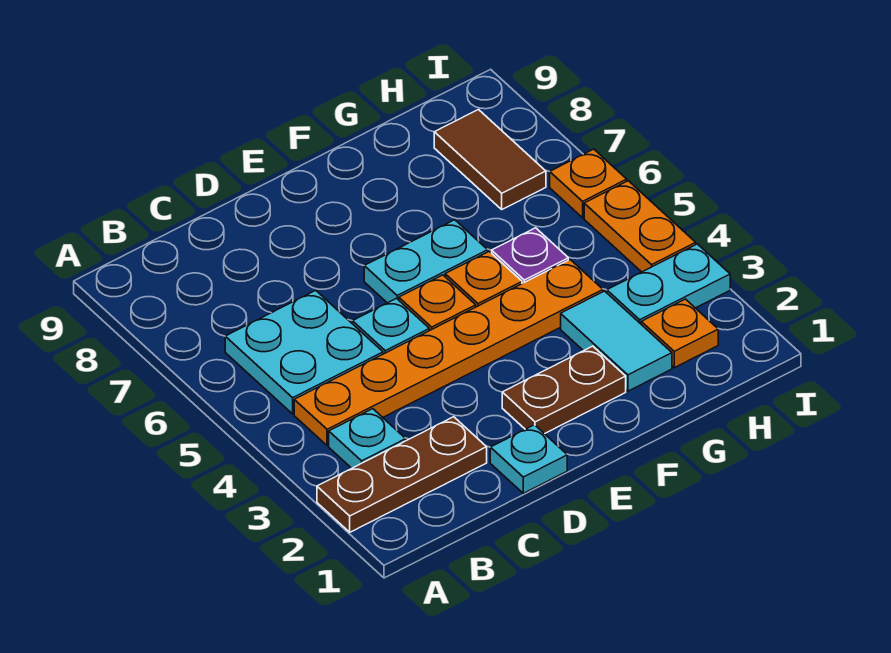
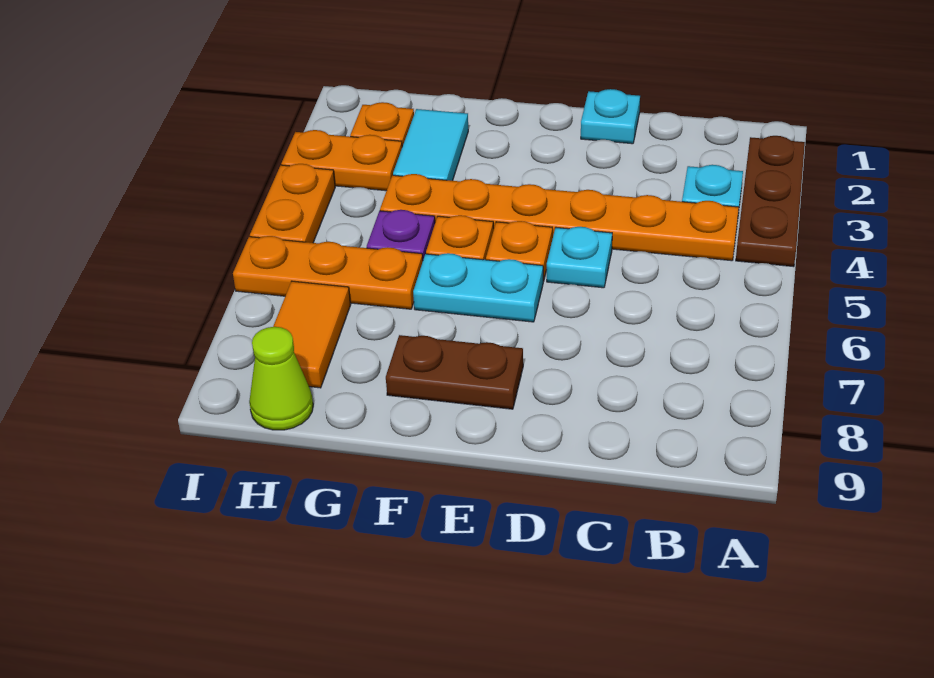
brown 1x3 plate [317,417,487,532] -> brown 1x3 plate turned to [736,136,805,267]
cyan 2x2 plate [225,290,383,414] -> none
brown 1x2 plate [502,346,626,434] -> brown 1x2 plate moved to [386,335,523,409]
cyan 1x2 plate [607,244,730,324] -> orange 1x2 plate [281,130,402,191]
brown 1x2 tile [434,110,546,209] -> orange 1x2 tile [273,281,350,388]
none -> lime 1x1 cone [249,327,313,430]
orange 1x1 plate [550,149,627,218] -> orange 1x3 plate [233,236,423,309]

